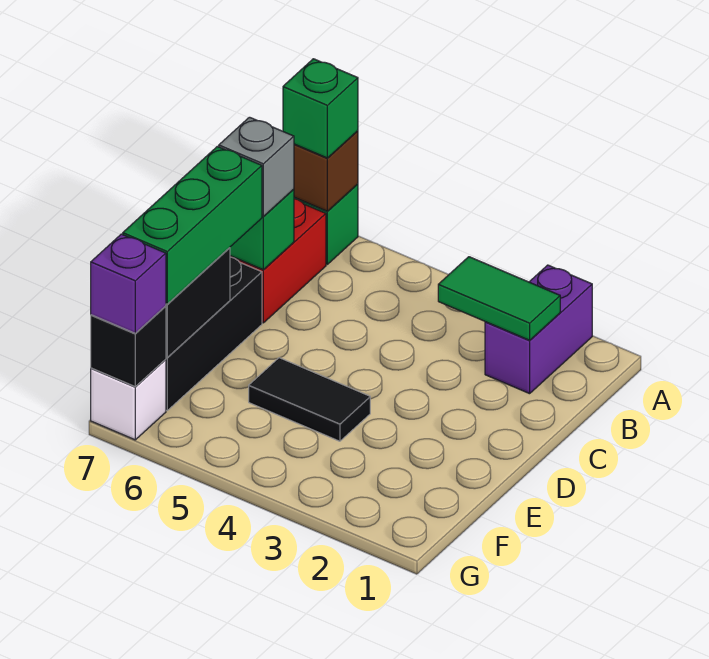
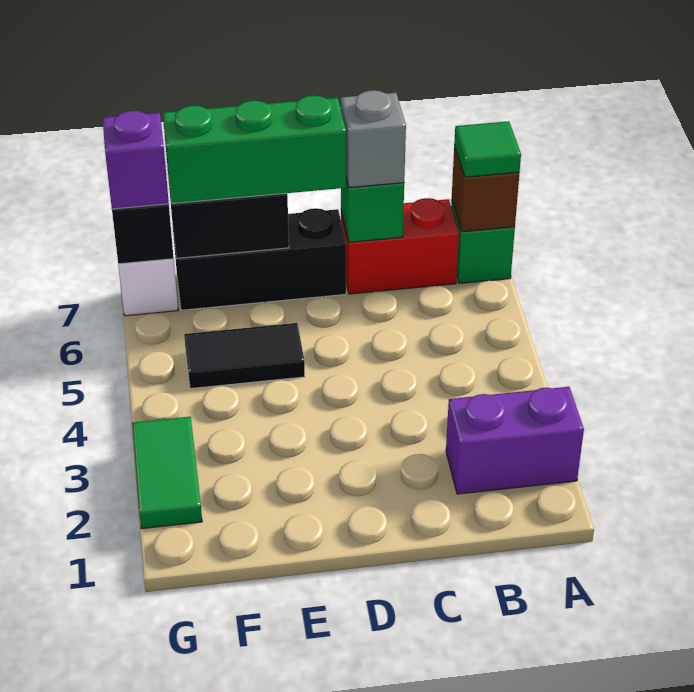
green 1x1 brick [283,59,358,158] -> green 1x1 tile [454,121,521,177]
green 1x2 tile [438,257,560,340] -> green 1x2 tile moved to [132,417,202,529]
black 1x2 tile [249,358,370,441] -> black 1x2 tile turned to [184,323,305,389]

